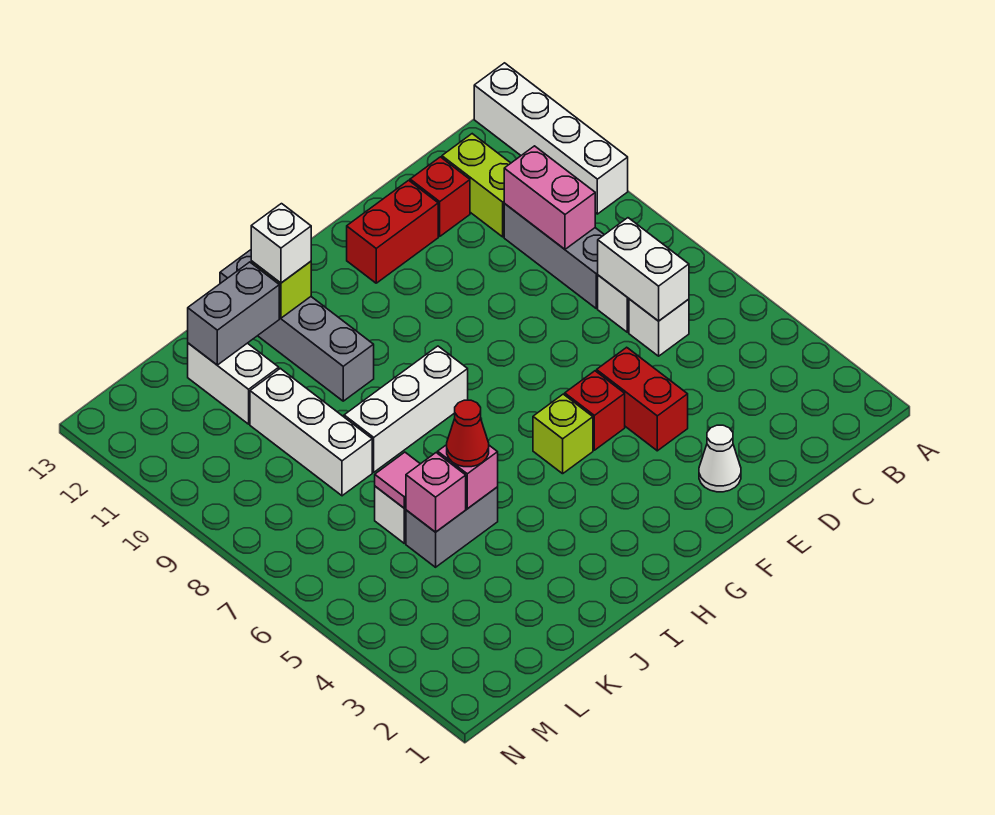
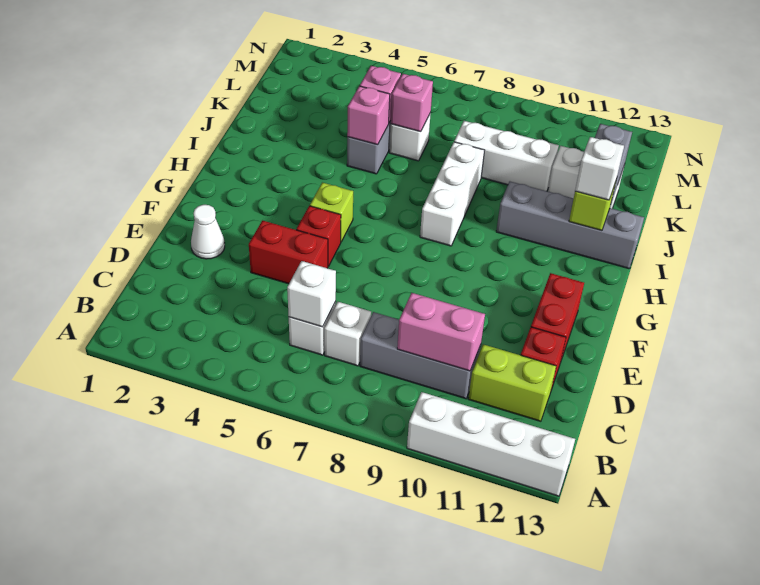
white 1x2 brick [598,218,689,321] -> white 1x1 brick [287,261,336,327]
red 1x1 cone [447,400,489,467] -> none
pink 1x1 tile [375,452,420,508] -> pink 1x1 brick [391,74,433,132]

